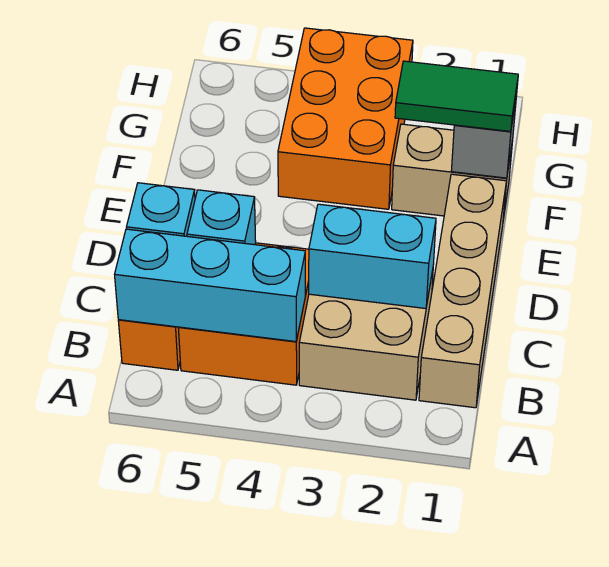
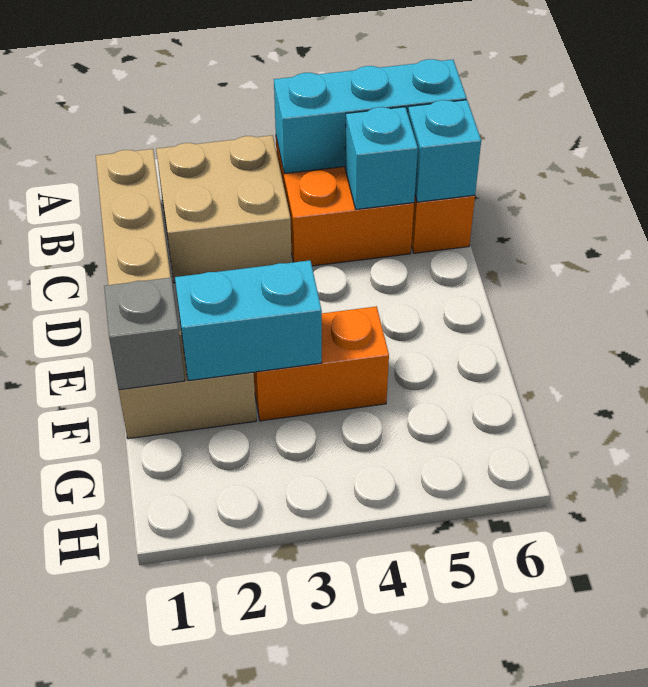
cyan 1x2 brick [309,204,436,308] -> cyan 1x2 brick moved to [175,260,322,381]
green 1x2 tile [395,61,518,132] -> none
orange 2x3 brick [278,28,413,209] -> orange 1x2 brick [253,306,389,421]

